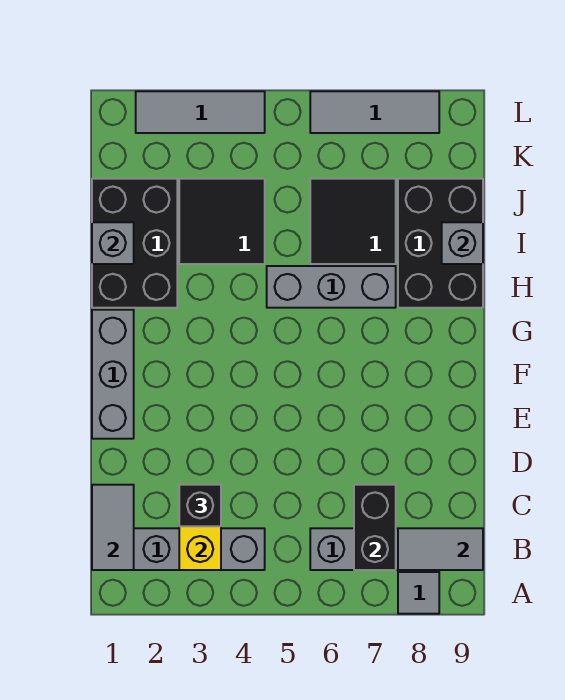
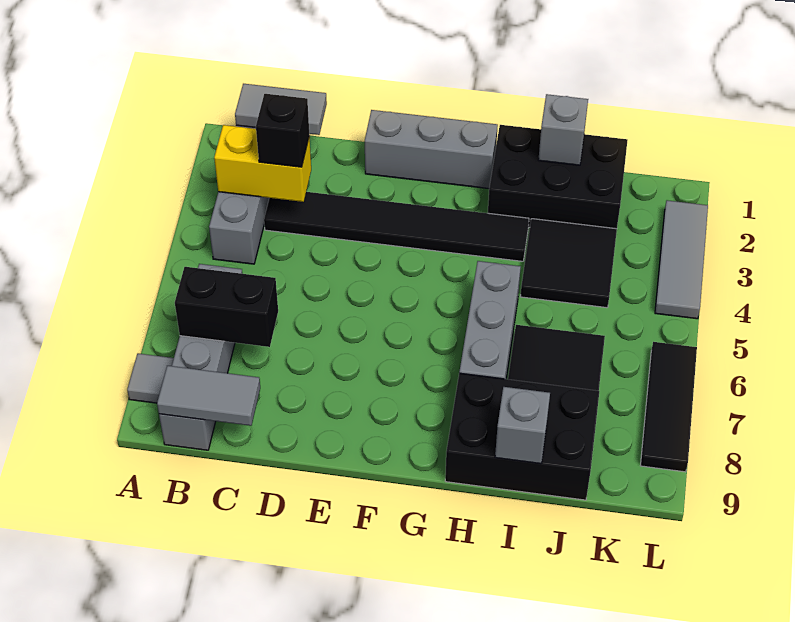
grey 1x2 tile [398,528,483,570] -> grey 1x2 tile turned to [157,366,260,426]
none -> black 1x6 tile [264,192,529,261]
grey 1x3 tile [310,91,439,133] -> black 1x3 tile [640,342,697,472]

